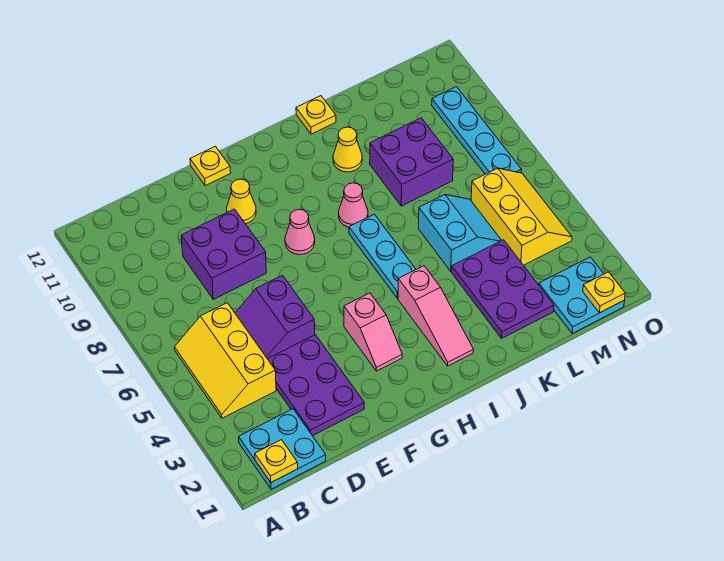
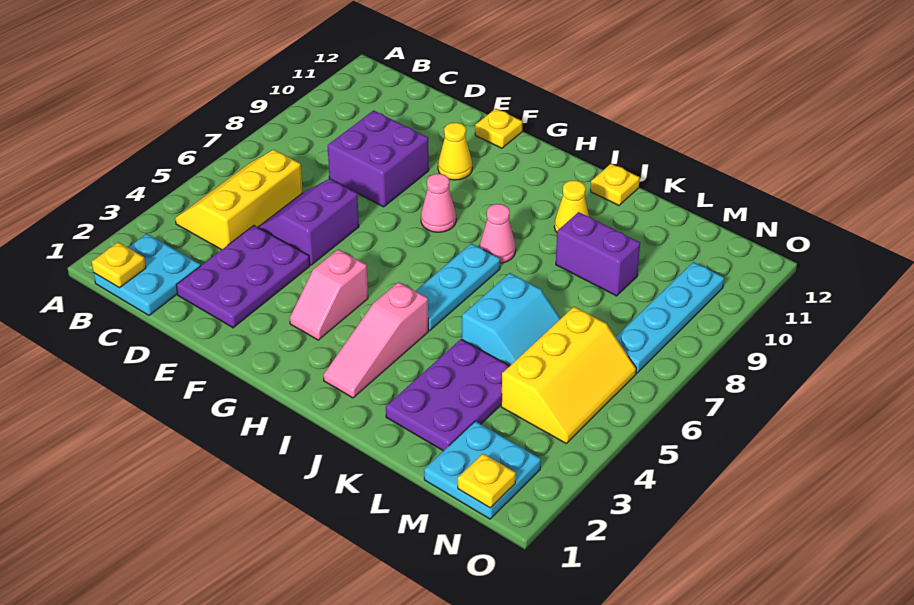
purple 2x2 brick [370,118,453,206] -> purple 1x2 brick [556,212,640,296]

